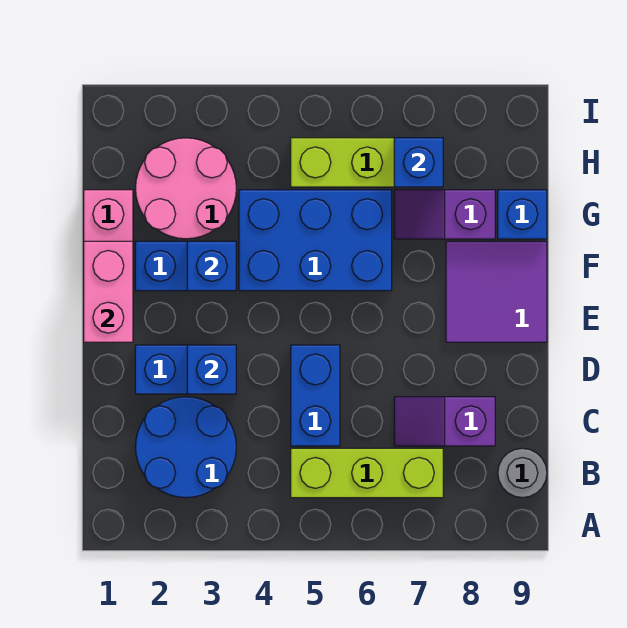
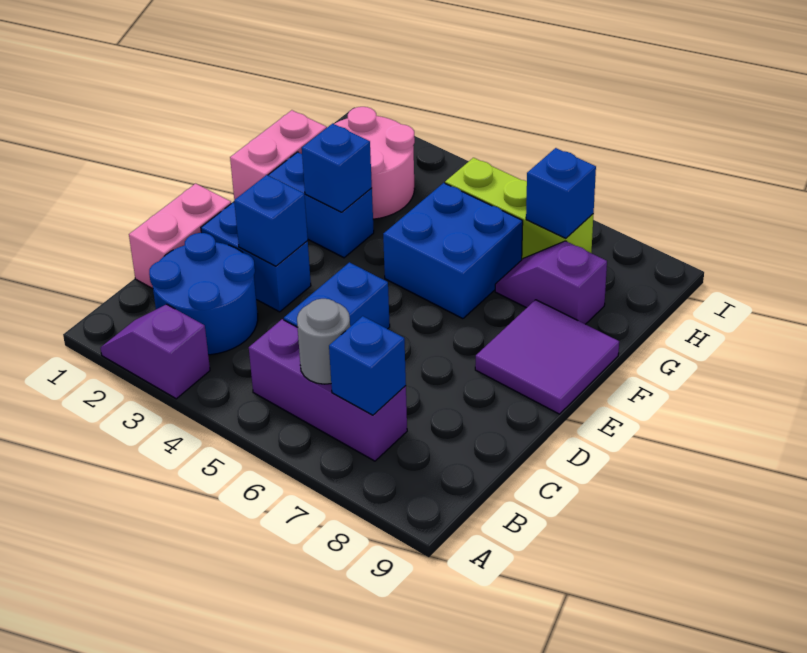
lime 1x3 brick [291,448,443,498] -> purple 1x3 brick [249,319,407,461]
grey 1x1 round brick [498,448,547,498] -> grey 1x1 round brick moved to [297,299,350,384]
purple 1x2 slope [394,397,495,446] -> purple 1x2 slope moved to [100,304,210,399]
pink 1x2 brick [84,241,133,342] -> pink 1x2 brick moved to [129,184,231,289]
blue 2x3 brick [239,190,392,291] -> blue 2x2 brick [383,183,523,319]
blue 1x1 brick [498,190,547,239] -> blue 1x1 brick moved to [329,316,406,415]

